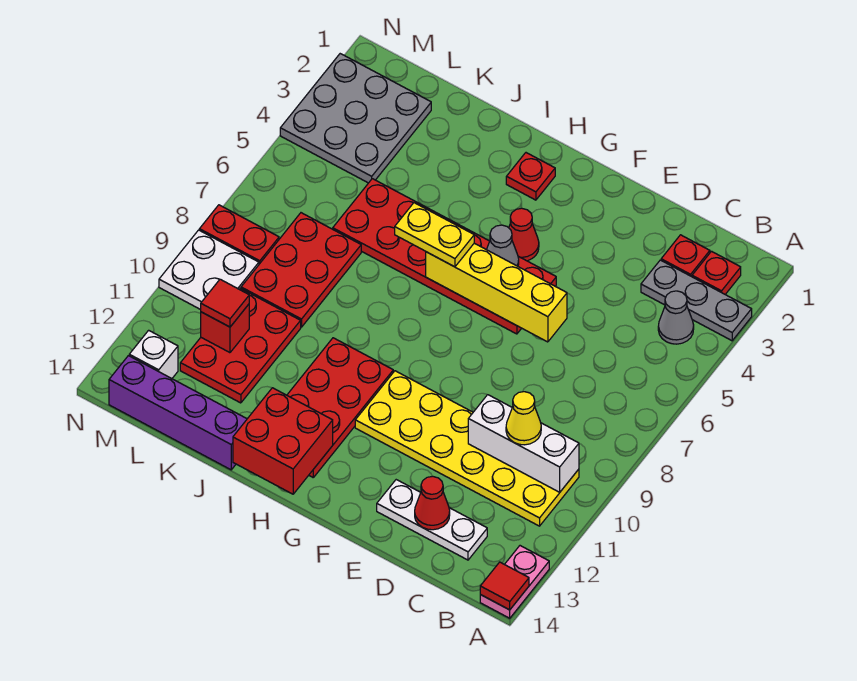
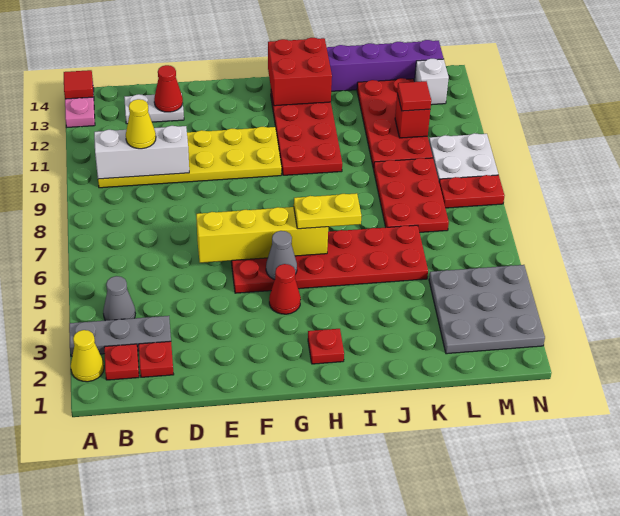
none -> yellow 1x1 cone [71,330,104,382]
white 1x3 plate [377,480,487,560] -> white 1x2 plate [124,93,184,124]
red 2x3 plate [180,288,301,403] -> red 2x4 plate [357,78,433,168]

